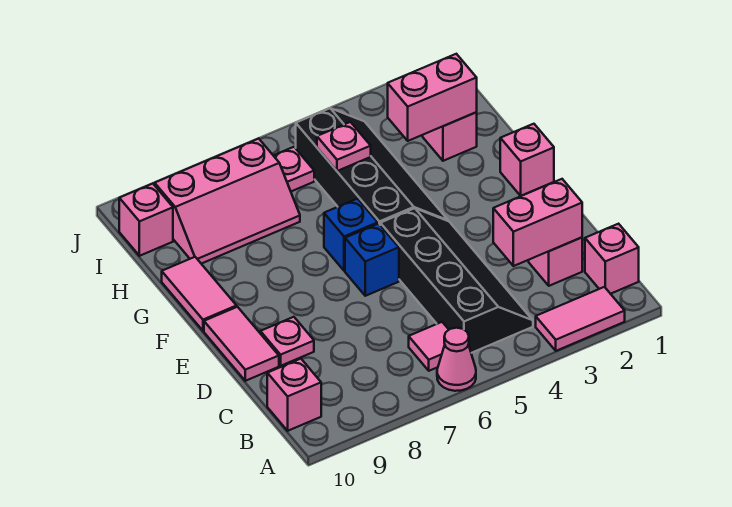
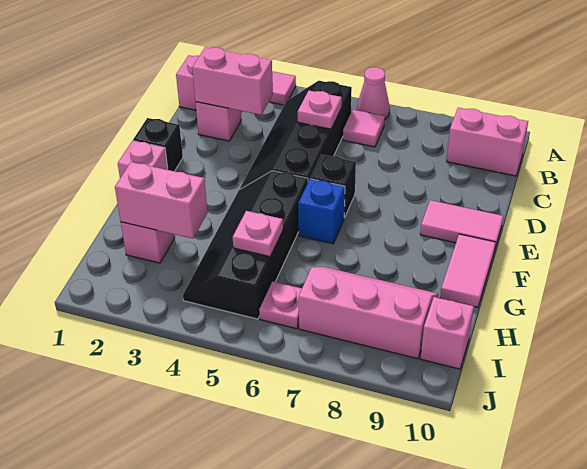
pink 1x1 brick [267,359,321,431] -> pink 1x2 brick [447,108,528,176]
pink 1x1 plate [260,317,314,366] -> pink 1x1 plate moved to [298,91,342,129]
pink 1x2 tile [204,307,279,381] -> pink 1x2 tile turned to [420,200,503,248]
none -> black 1x1 brick [133,118,183,171]
blue 1x1 brick [345,224,399,296] -> black 1x1 brick [310,154,356,218]

